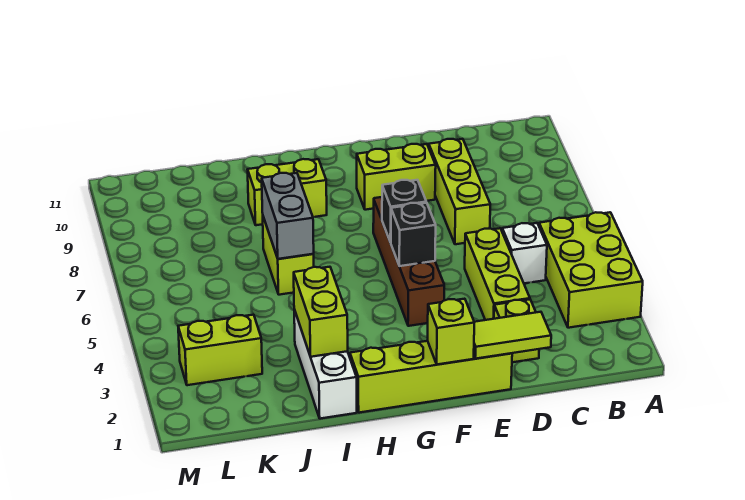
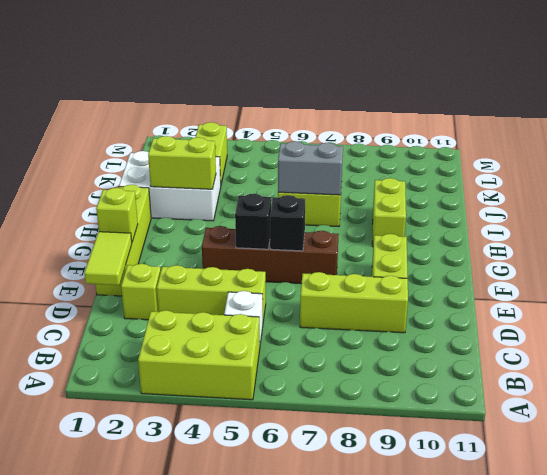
white 1x3 brick [294,310,357,419] -> white 2x3 brick [119,151,221,221]

